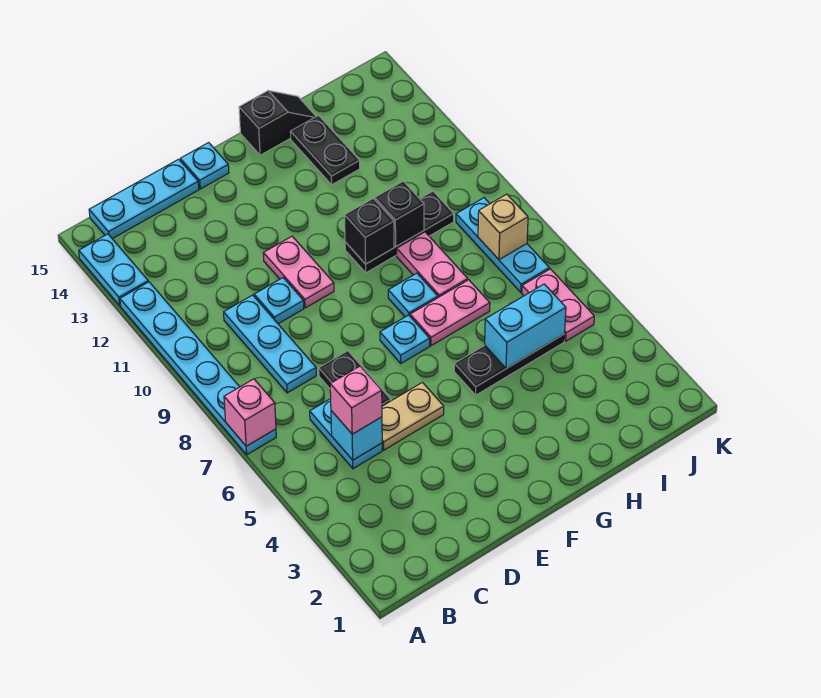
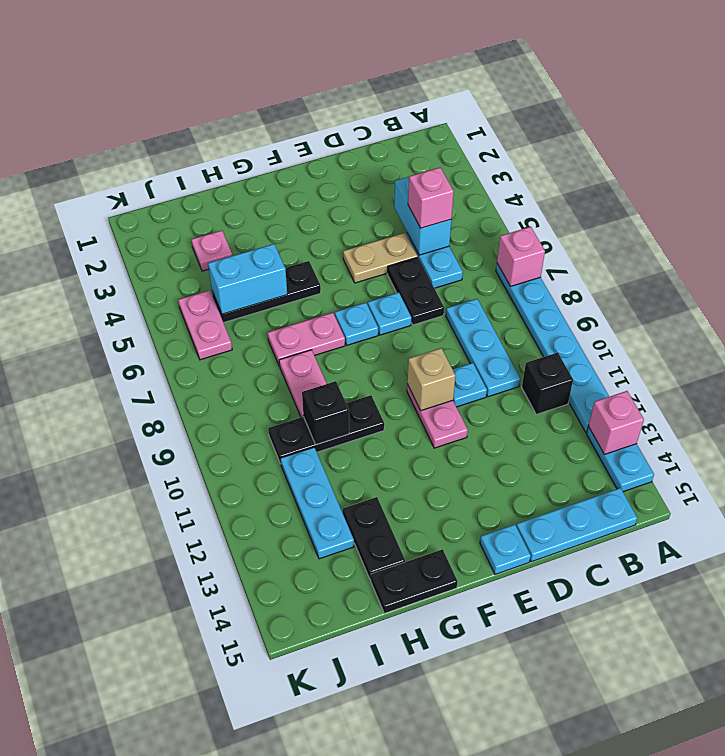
none -> pink 1x1 brick [588,391,644,454]
cyan 1x1 brick [331,411,382,460] -> cyan 1x2 brick [394,177,451,255]
cyan 1x1 plate [388,273,438,317] -> cyan 1x1 plate moved to [368,293,411,335]
black 1x1 brick [345,199,394,264] -> black 1x1 brick moved to [522,353,573,414]
black 1x2 slope [239,91,316,155] -> black 1x2 plate [371,549,458,613]
none -> pink 1x1 plate [191,231,232,271]
cyan 1x3 plate [456,198,549,292] -> cyan 1x3 plate moved to [280,447,354,559]
tan 1x1 brick [478,194,528,260] -> tan 1x1 brick moved to [407,348,455,411]

